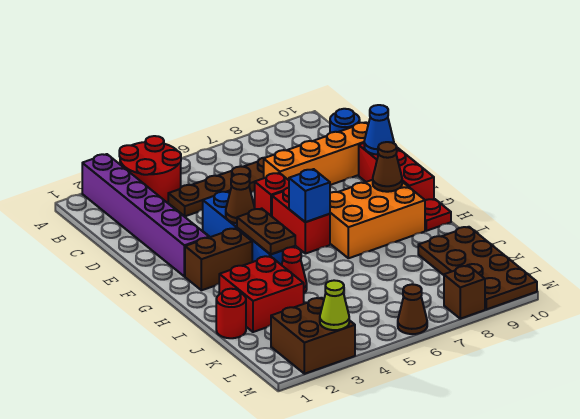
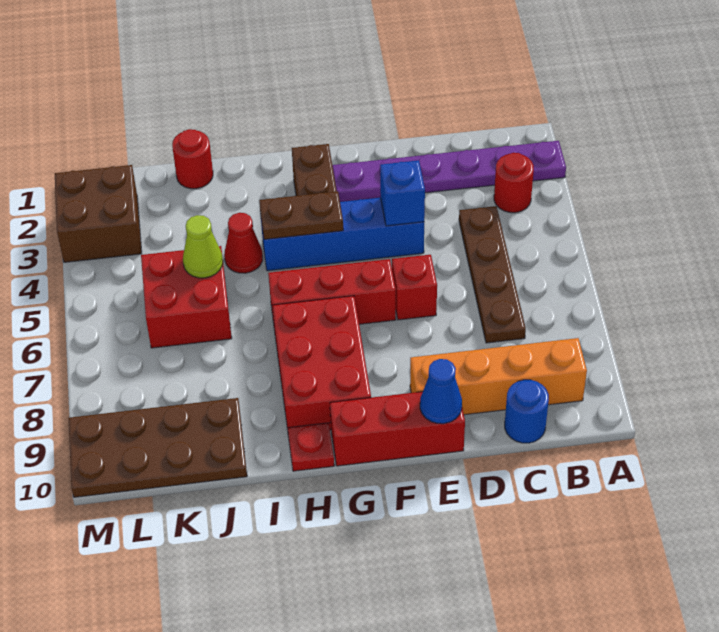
purple 1x6 brick [82,154,209,276] -> purple 1x6 plate [332,141,566,202]
red 2x2 round brick [119,136,181,203] -> red 1x1 round brick [494,153,534,213]
orange 1x4 brick [264,122,368,185] -> orange 1x4 brick turned to [410,338,587,415]
brown 1x1 cone [226,174,255,223] -> none
red 1x2 brick [272,188,330,254] -> red 1x3 brick [268,259,396,330]
blue 1x1 brick [289,169,330,222] -> blue 1x1 brick moved to [380,160,425,226]
orange 2x3 brick [330,180,425,258] -> red 2x3 brick [273,296,371,430]
brown 1x1 cone [373,142,402,192] -> none
red 2x2 brick [219,256,304,332] -> red 2x2 brick moved to [141,246,232,348]
lime 1x1 cone [320,280,349,330] -> lime 1x1 cone moved to [183,215,223,278]
brown 1x1 cone [398,284,427,334] -> none
brown 1x1 brick [444,266,485,319] -> none

